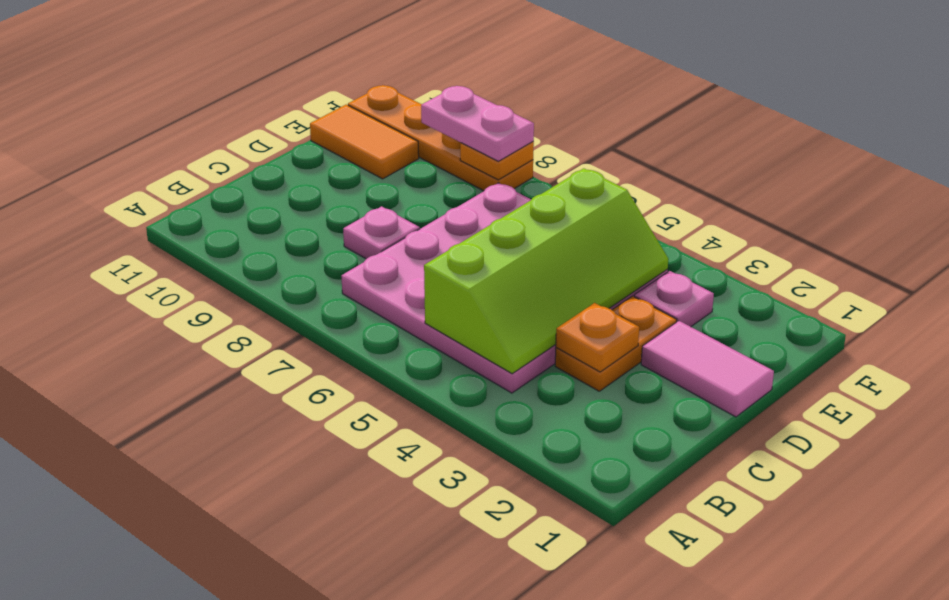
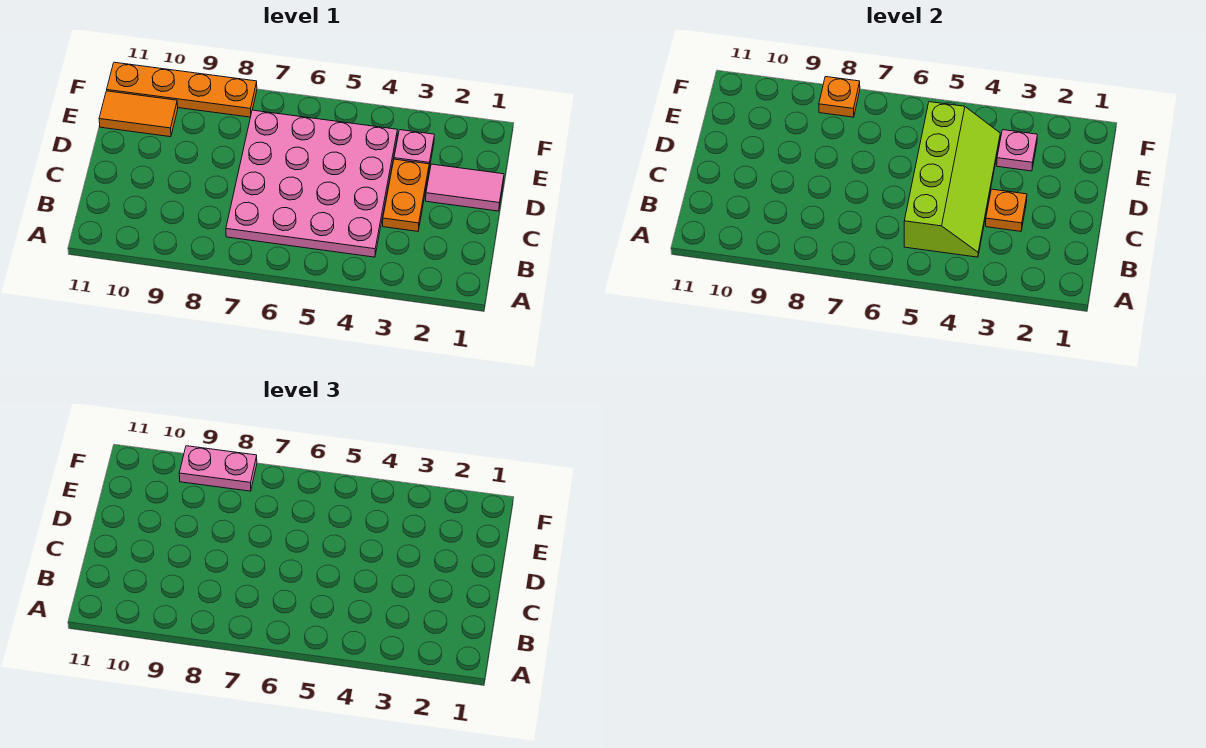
pink 1x1 plate [343,206,420,259] -> pink 1x1 plate moved to [997,130,1037,171]

